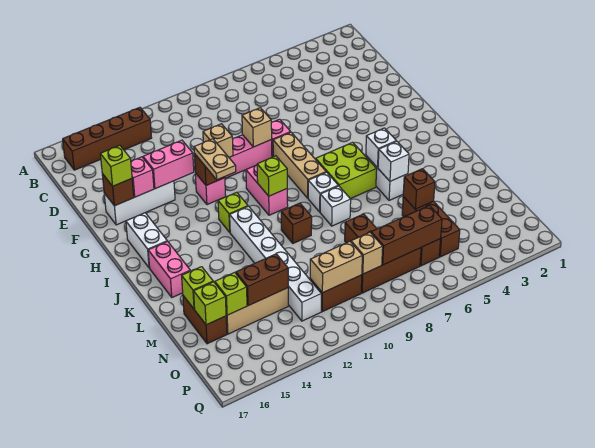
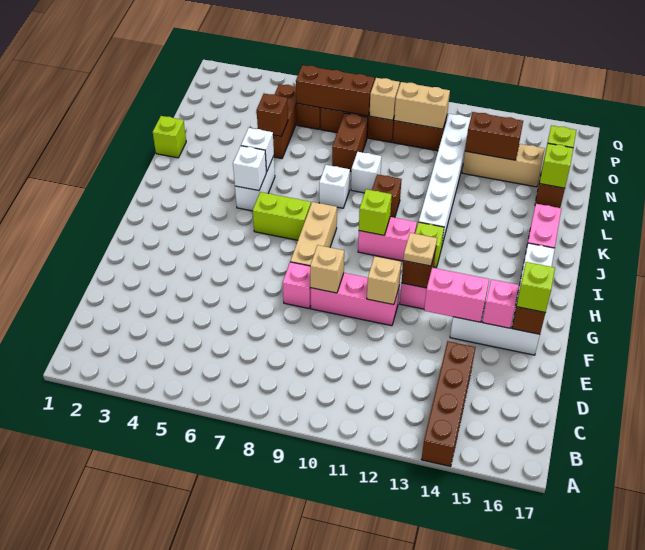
brown 1x4 brick [63,107,152,170] -> brown 1x4 brick turned to [421,341,476,466]
tan 1x2 plate [194,139,236,180] -> tan 1x1 plate [403,233,437,266]
pink 1x2 brick [246,165,288,215] -> pink 1x2 brick turned to [358,217,417,261]
lime 2x2 brick [316,142,377,199] -> lime 1x2 brick [253,192,311,240]
white 1x1 brick [308,172,338,212] -> white 1x1 brick moved to [351,152,381,193]
lime 1x1 brick [215,272,247,315] -> lime 1x1 brick moved to [153,116,186,158]

